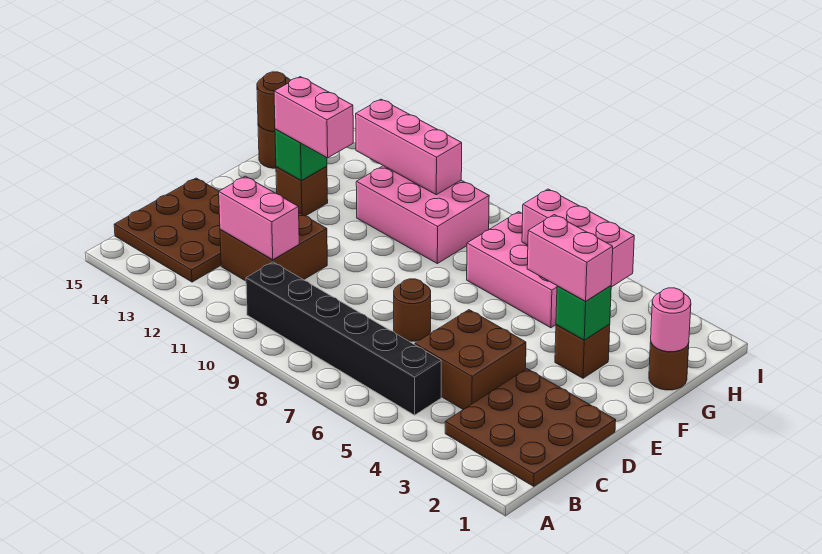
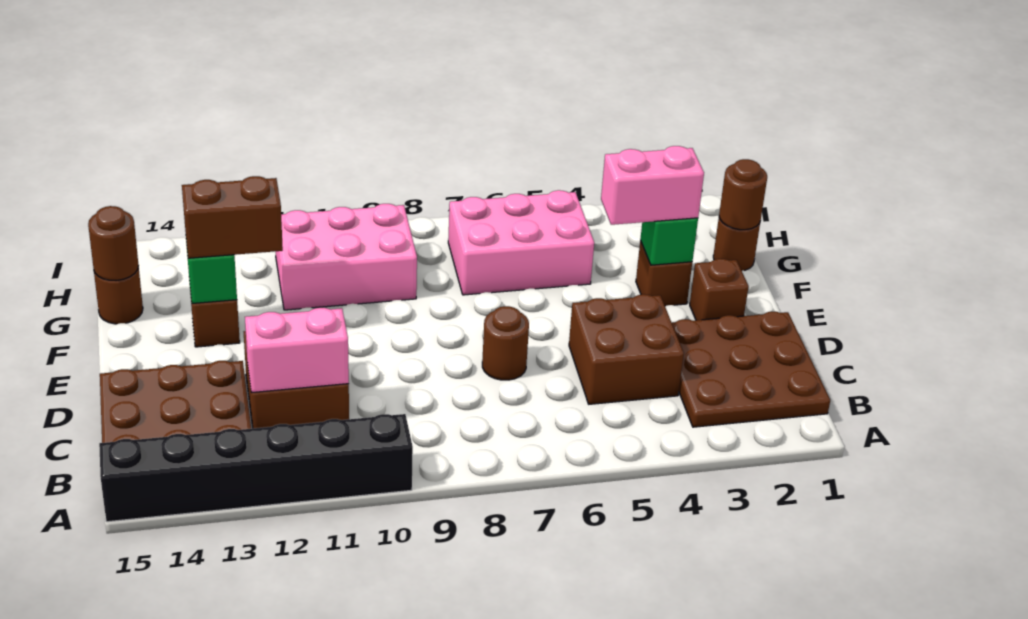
black 1x6 brick [246,262,441,415] -> black 1x6 brick moved to [99,414,413,522]
none -> brown 1x1 brick [690,259,749,320]
pink 1x2 brick [274,77,353,158] -> brown 1x2 brick [182,176,283,258]
pink 1x1 round brick [651,288,691,352] -> brown 1x1 round brick [719,159,767,230]
pink 1x3 brick [522,189,634,287] -> none
pink 1x3 brick [356,99,462,195] -> none

